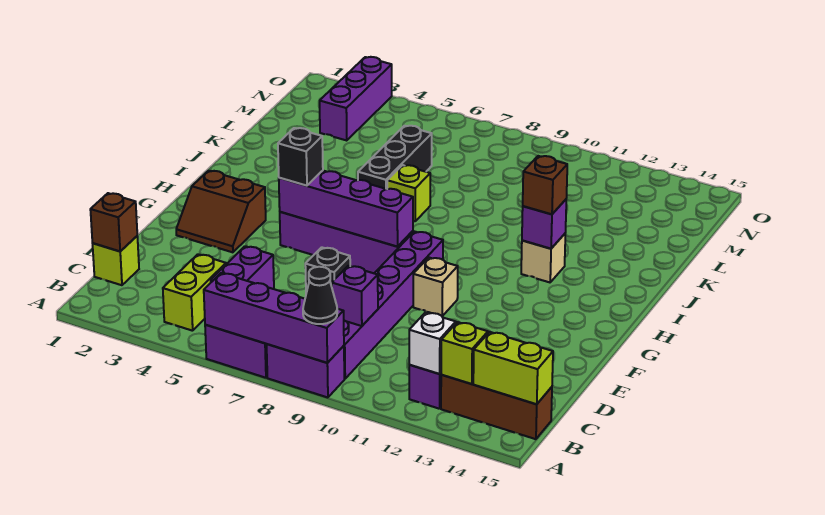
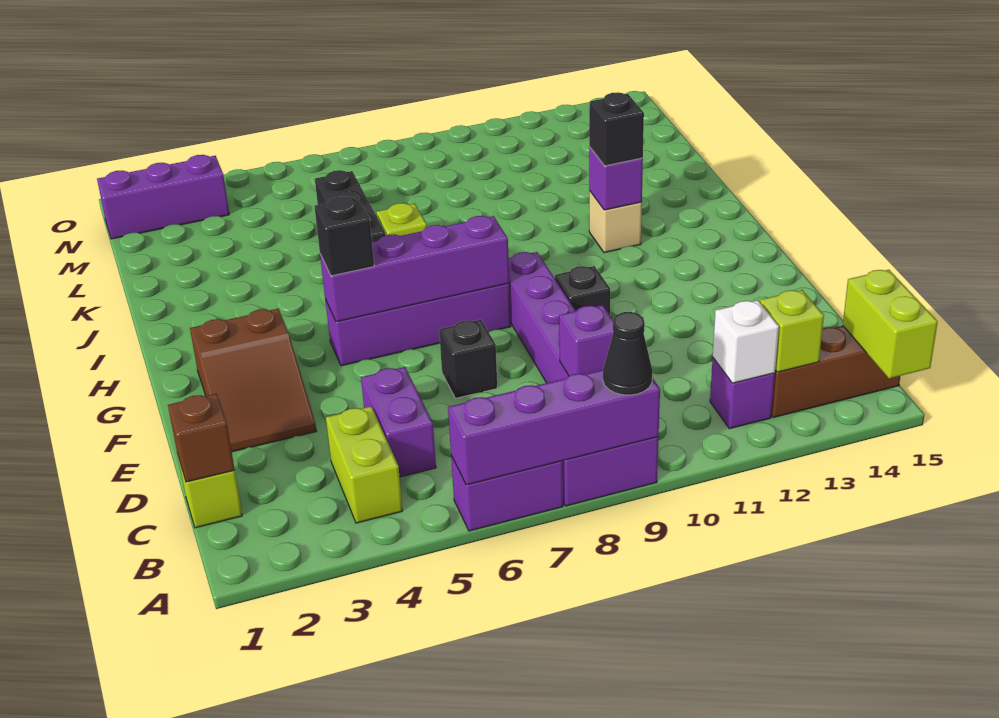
lime 1x2 brick [473,332,553,404] -> lime 1x2 brick turned to [843,270,938,378]
brown 2x2 slope [176,171,266,252] -> brown 2x3 slope [190,309,316,452]
tan 1x1 brick [413,257,458,316] -> black 1x1 brick [555,266,610,315]
brown 1x1 brick [523,156,567,214] -> black 1x1 brick [589,92,644,166]
purple 1x3 brick [320,57,392,141] -> purple 1x3 brick turned to [97,155,229,239]

